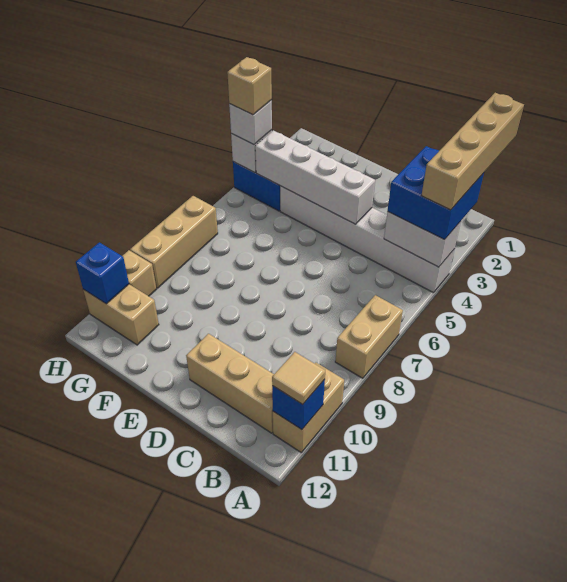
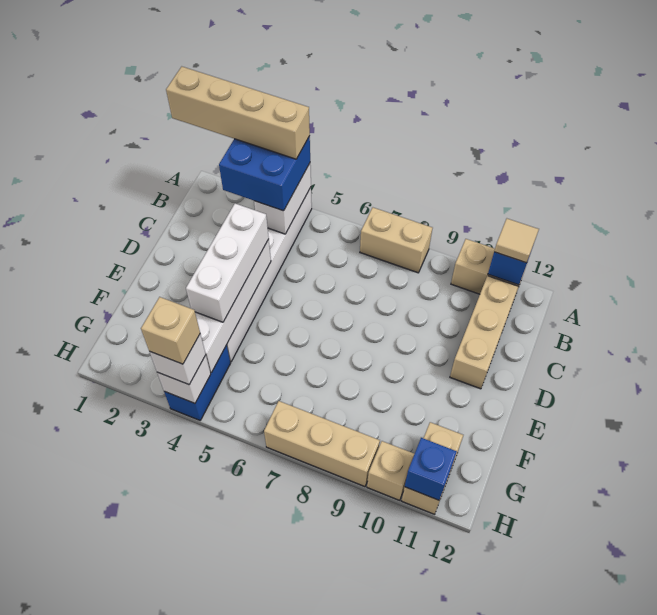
none -> white 1x3 brick [186,203,269,322]

